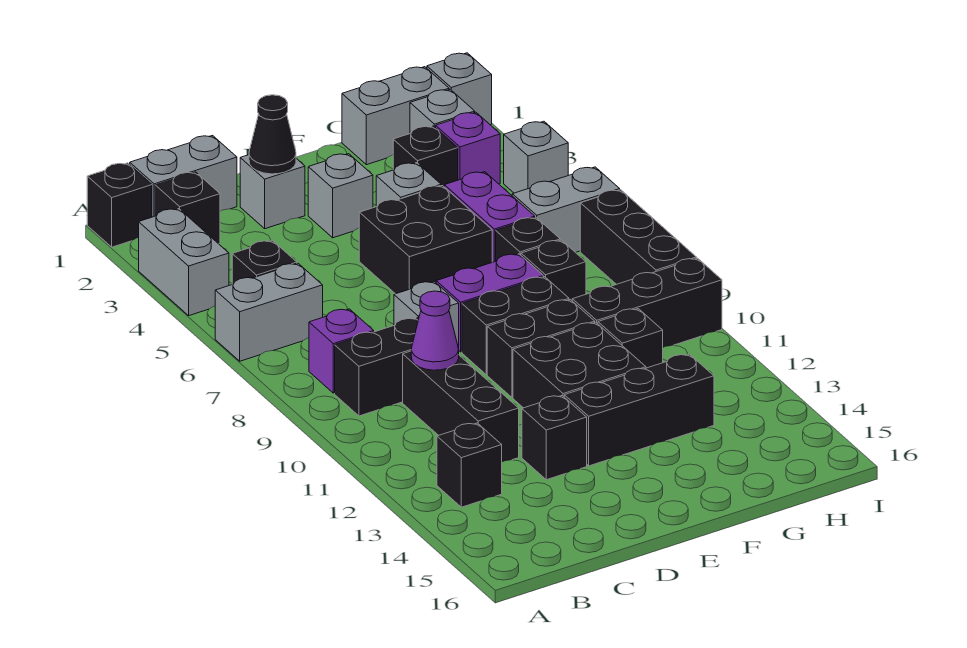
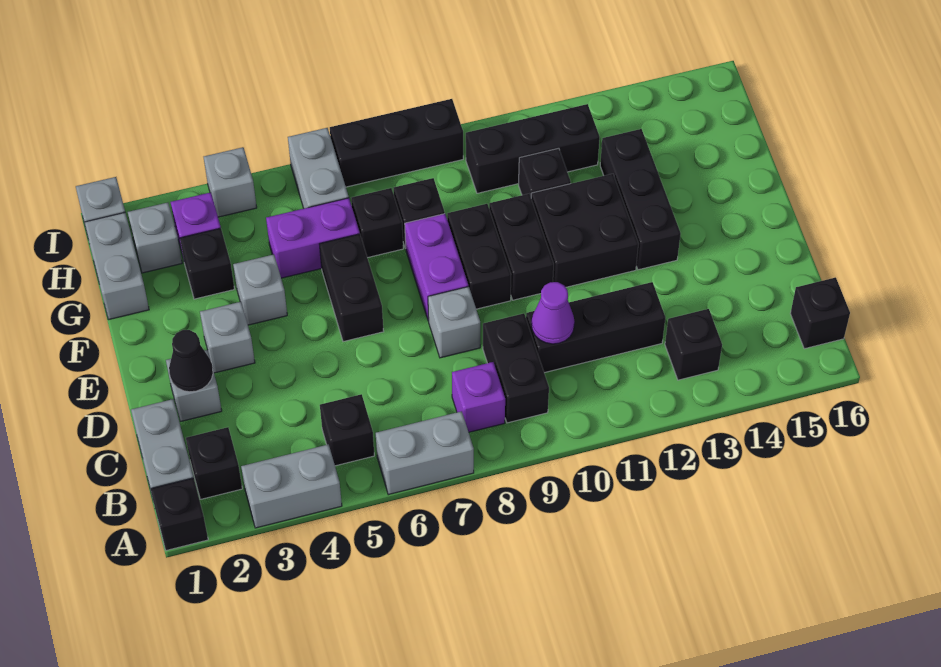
grey 1x2 brick [215,263,323,361] -> grey 1x2 brick turned to [376,411,474,495]
black 1x1 brick [522,396,587,480] -> black 1x1 brick moved to [790,277,850,349]
black 2x2 brick [359,186,492,294] -> black 1x2 brick [319,234,384,342]
black 1x3 brick [572,258,722,347] -> black 1x3 brick turned to [466,104,600,193]

